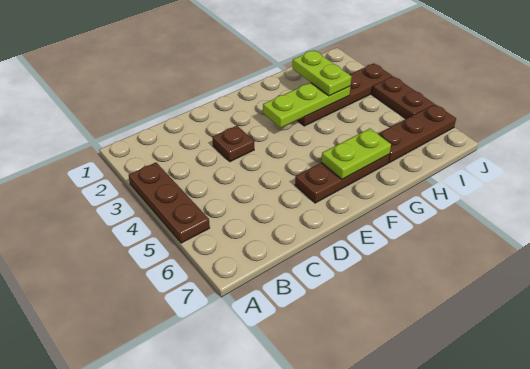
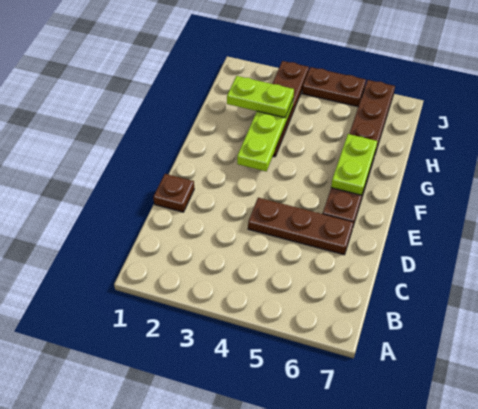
brown 1x3 plate [129,163,210,243] -> brown 1x3 plate moved to [248,198,354,255]
brown 1x1 plate [212,126,254,162] -> brown 1x1 plate moved to [153,174,194,212]

